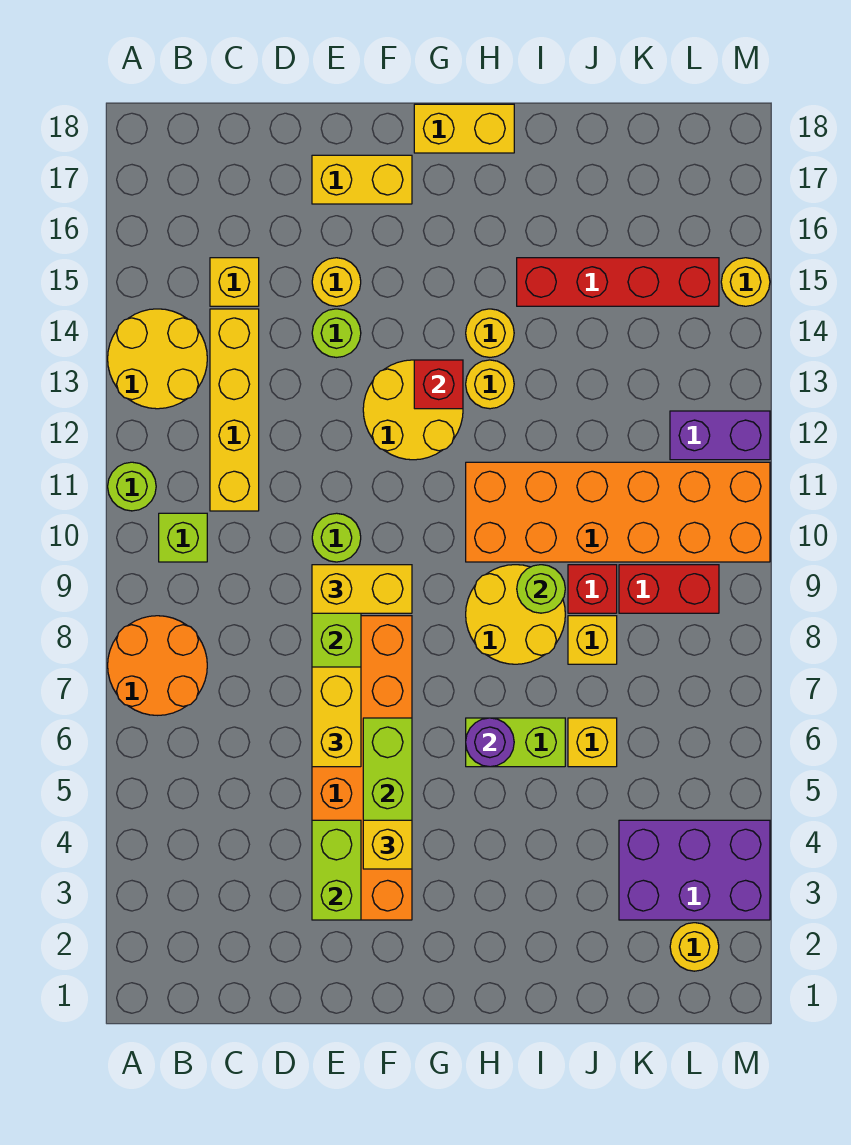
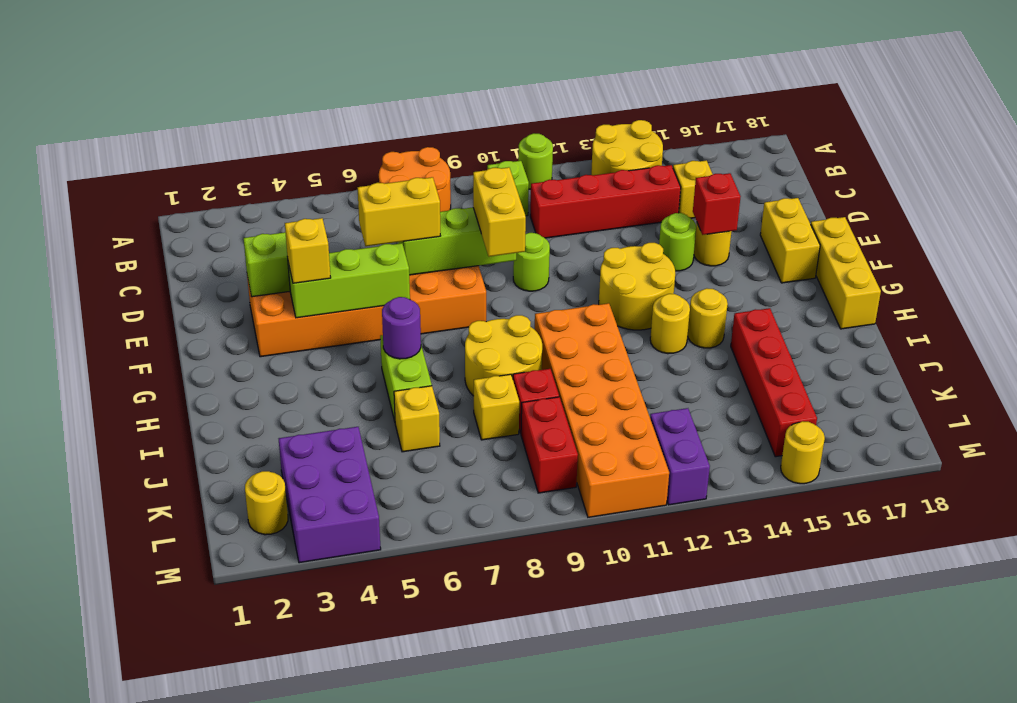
yellow 1x4 brick [210,309,259,511] -> red 1x4 brick [530,165,681,238]
red 1x1 brick [414,360,463,409] -> red 1x1 brick moved to [693,173,741,235]
yellow 1x2 brick [414,104,514,153] -> yellow 1x3 brick [811,217,881,329]
lime 1x1 round brick [517,565,565,613] -> none

